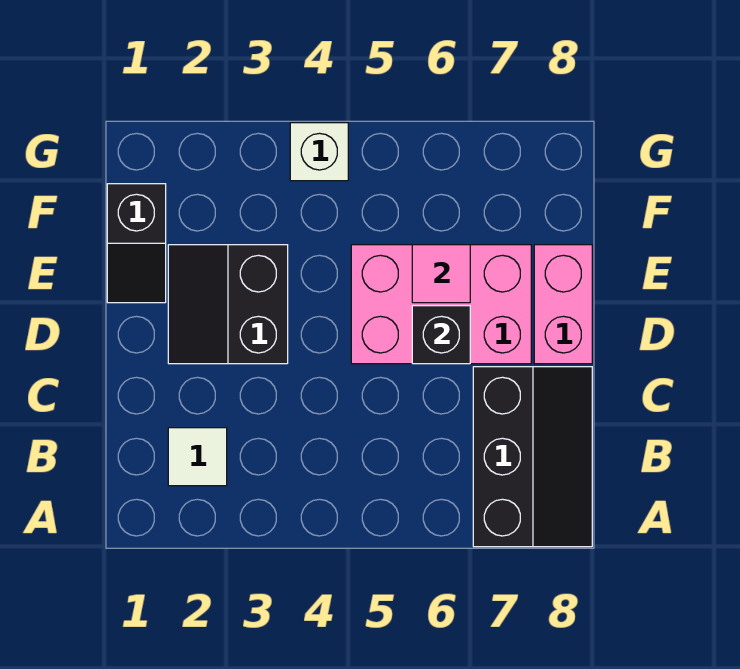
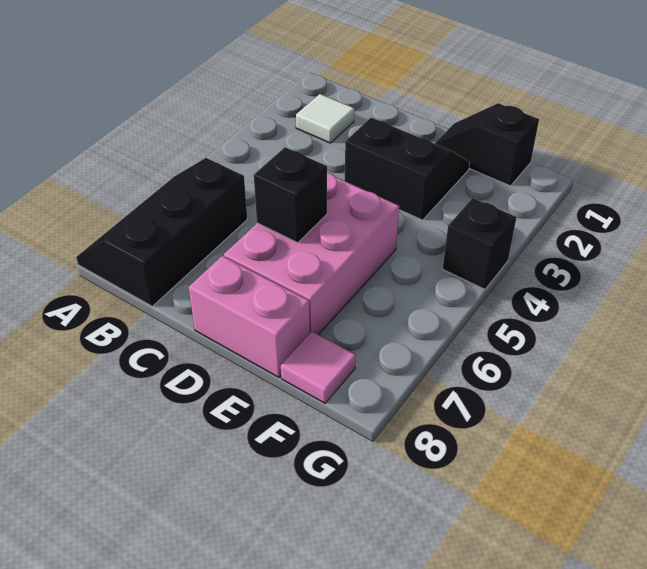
black 2x3 slope [473,367,592,547] -> black 2x3 slope turned to [76,158,247,306]
pink 1x1 tile [412,245,470,303] -> pink 1x1 tile moved to [281,332,356,403]
white 1x1 brick [290,123,348,181] -> black 1x1 brick [443,198,516,289]

